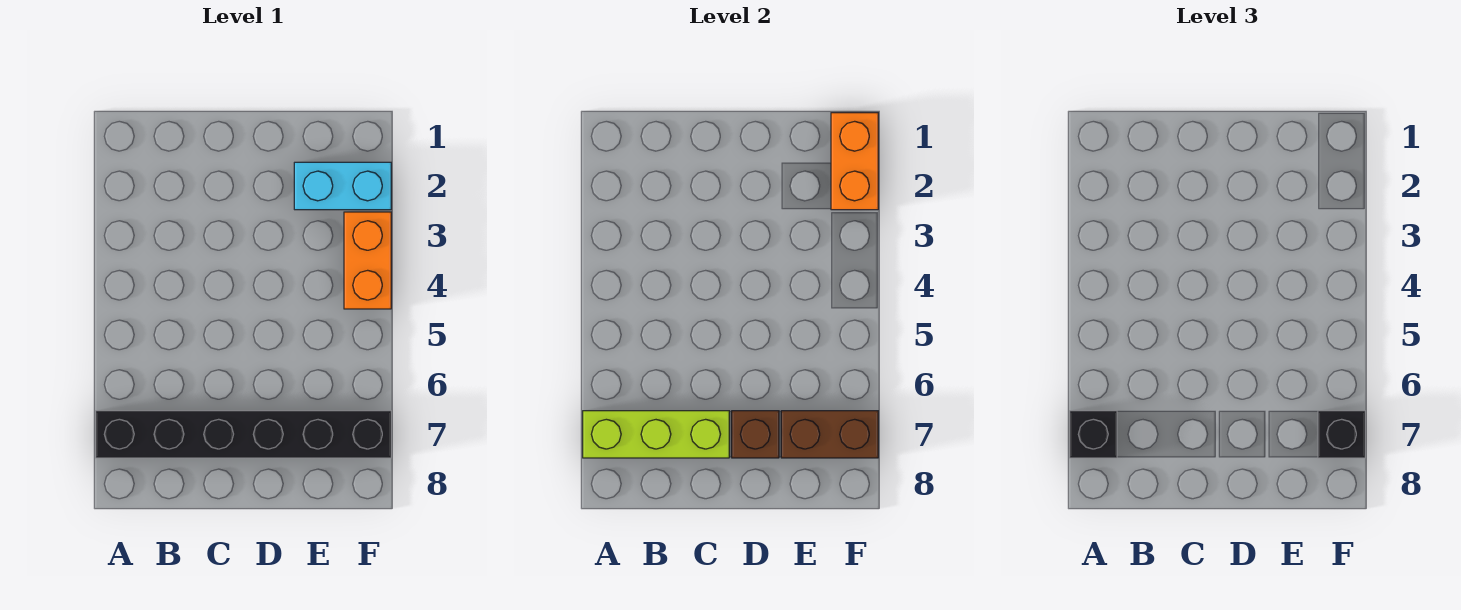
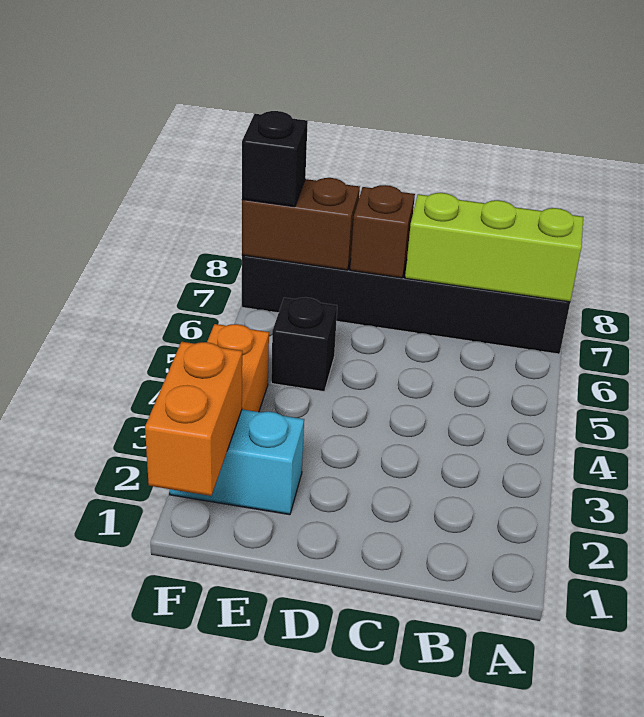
black 1x1 brick [1070,411,1117,458] -> black 1x1 brick moved to [271,297,337,392]

